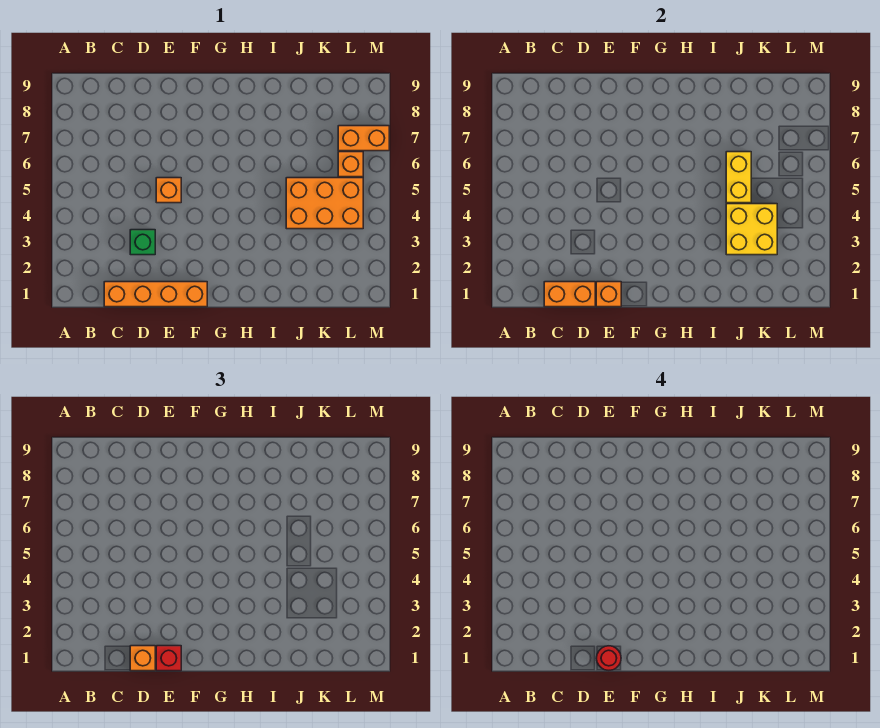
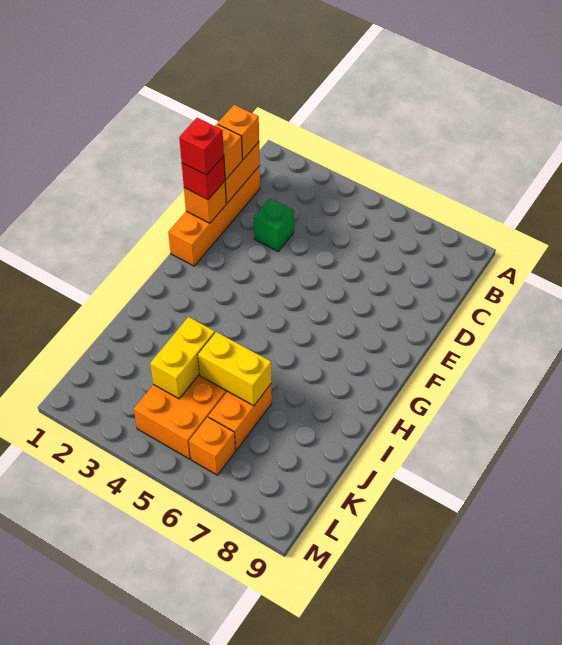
red 1x1 round brick [597,646,621,670] -> red 1x1 brick [179,118,224,175]
orange 1x1 brick [156,178,181,203] -> orange 1x1 brick moved to [218,105,259,159]
yellow 2x2 brick [726,204,777,255] -> yellow 1x2 brick [150,317,215,399]
orange 1x2 brick [338,126,389,151] -> orange 1x2 brick moved to [208,384,272,450]

